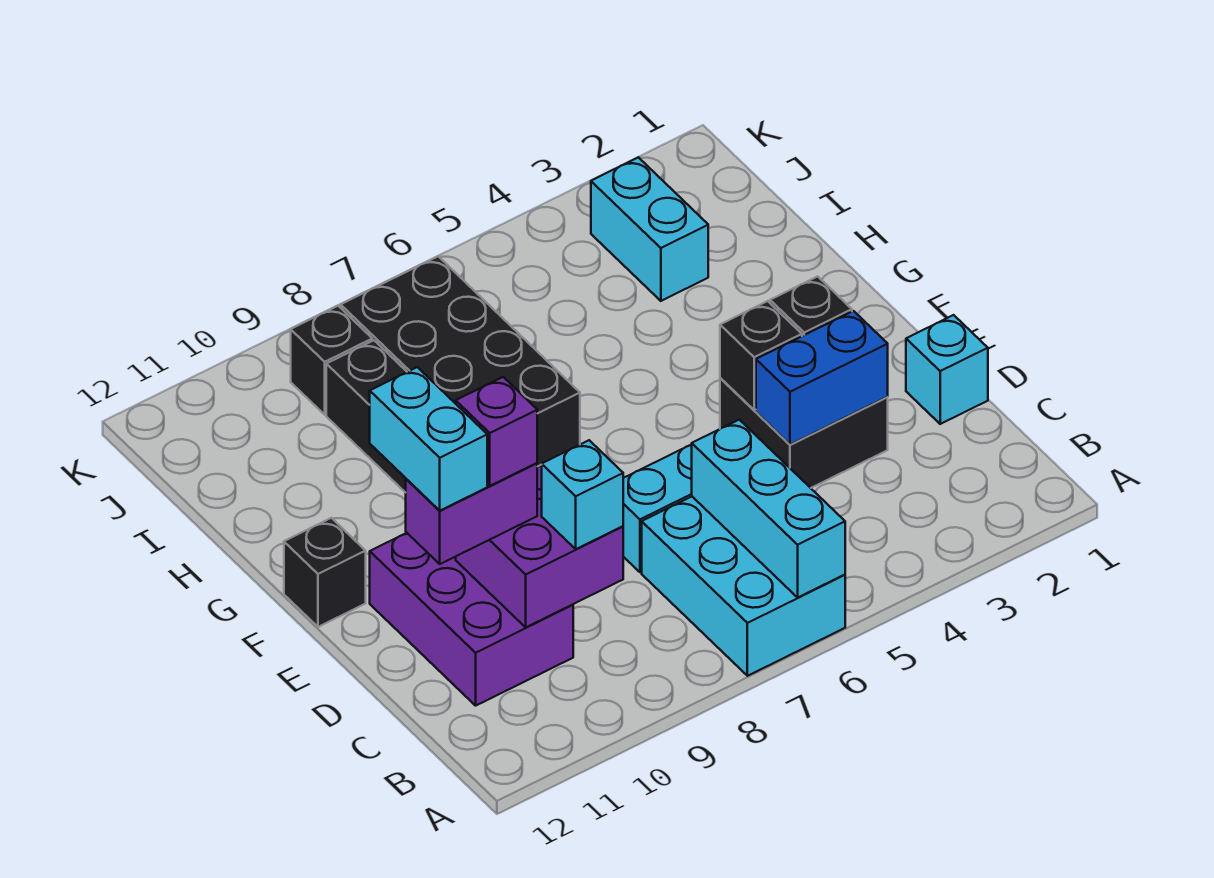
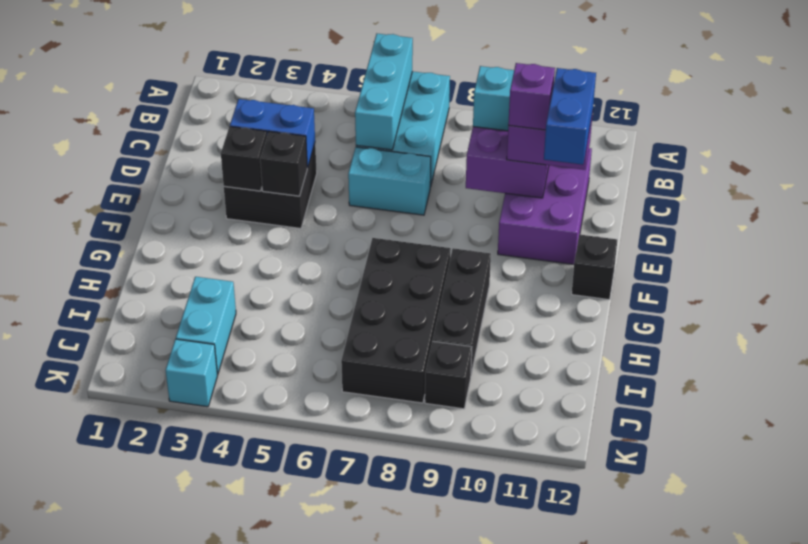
cyan 1x1 brick [906,315,988,424] -> cyan 1x1 brick moved to [166,339,218,407]
cyan 1x2 brick [370,367,487,510] -> blue 1x2 brick [544,68,596,165]

